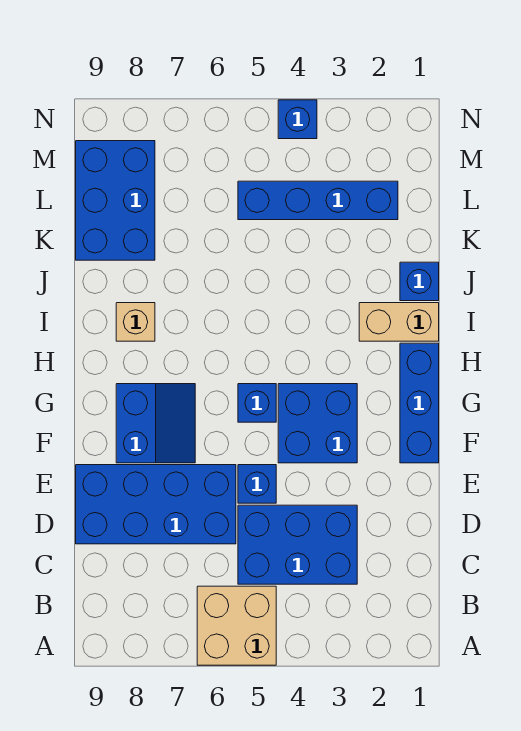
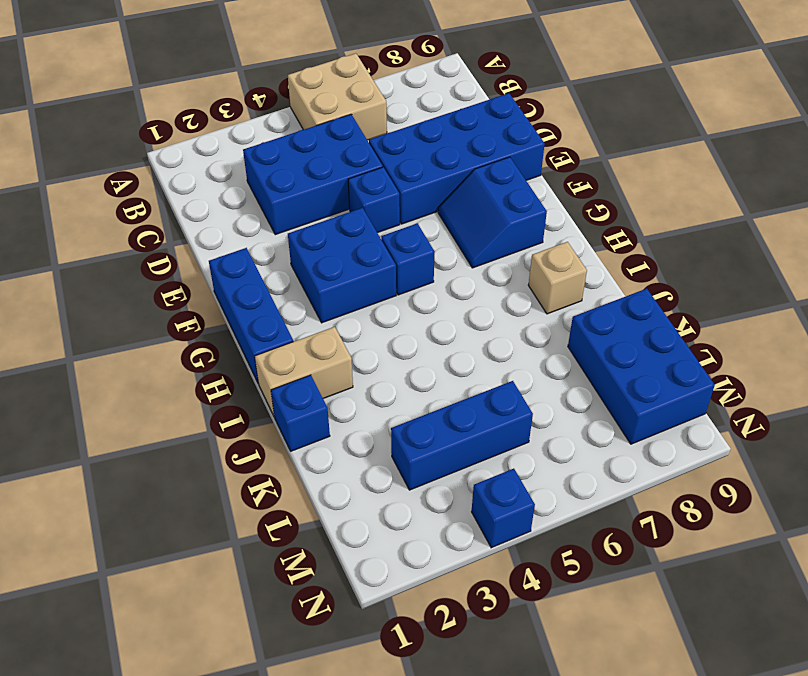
blue 1x4 brick [238,181,398,220] -> blue 1x3 brick [391,381,533,490]

